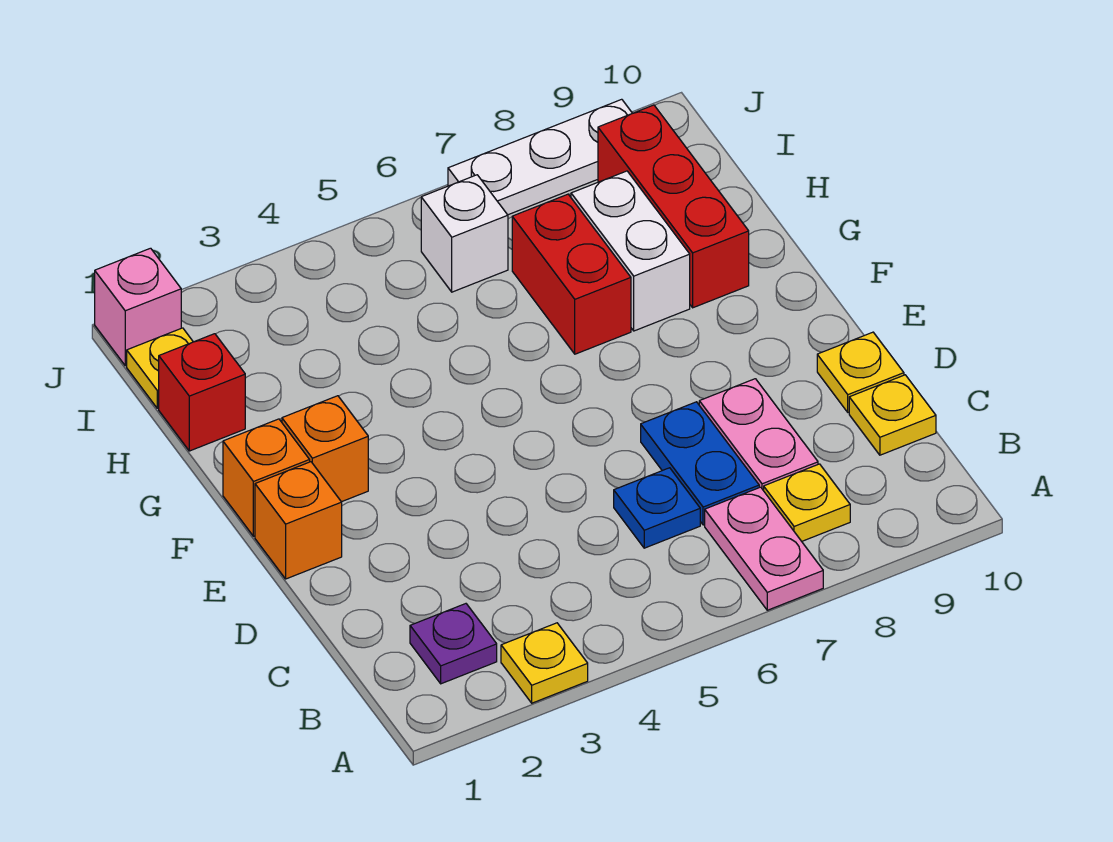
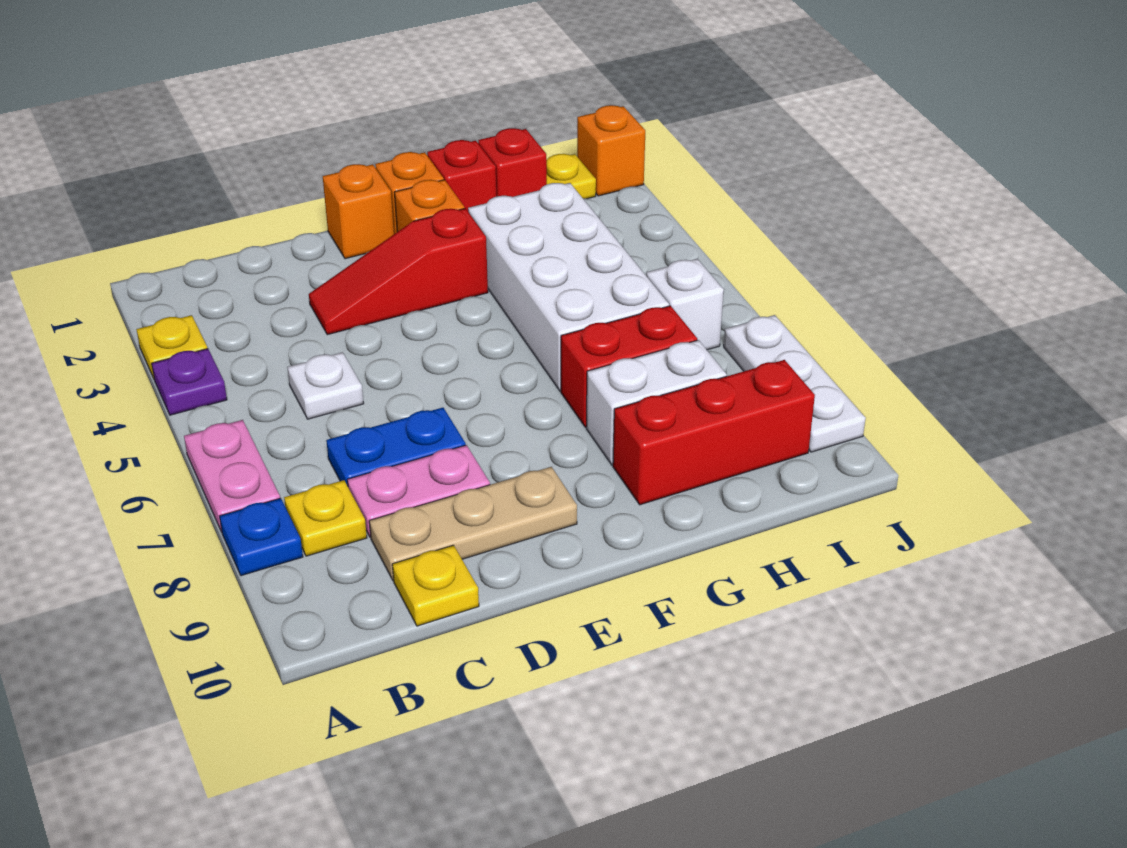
pink 1x2 plate [705,487,823,610] -> pink 1x2 plate turned to [184,420,280,532]
purple 1x1 plate [410,604,497,684] -> purple 1x1 plate moved to [152,349,227,415]
none -> white 1x1 plate [287,352,364,419]
blue 1x1 plate [614,468,700,548] -> blue 1x1 plate moved to [220,498,303,576]
none -> tan 1x3 plate [369,467,577,580]
none -> red 1x3 slope [309,208,488,335]
yellow 1x1 plate [817,332,904,412] -> none
none -> red 1x1 brick [427,140,496,211]
none -> white 2x4 brick [468,183,669,391]
pink 1x1 brick [95,248,181,366] -> orange 1x1 brick [577,105,645,196]

